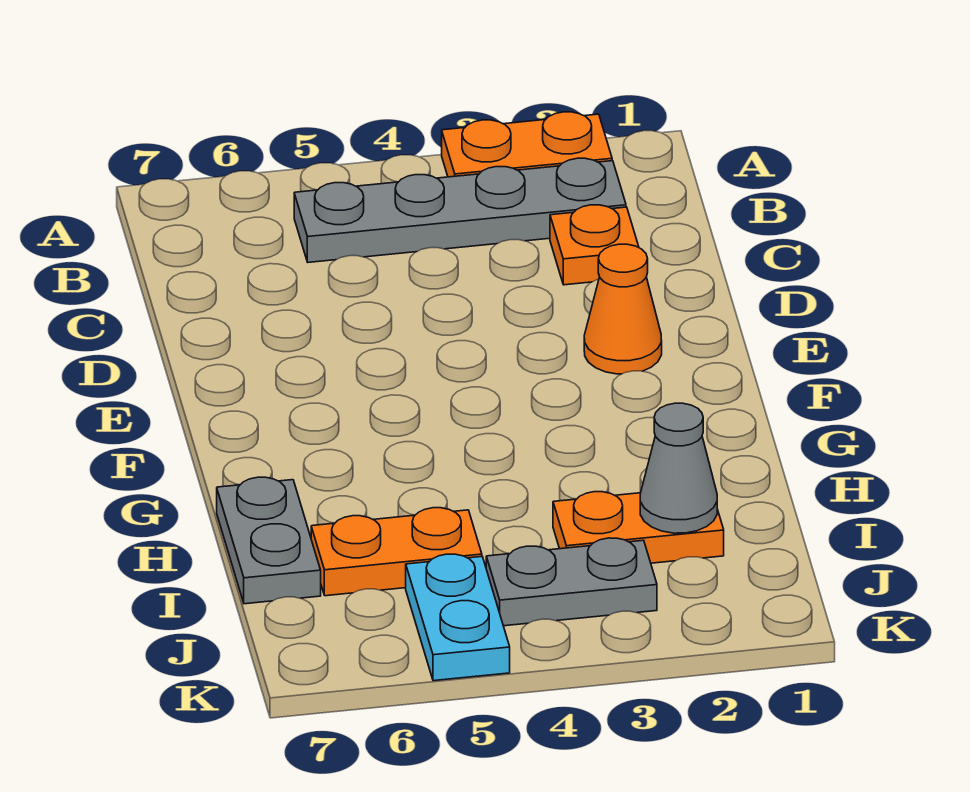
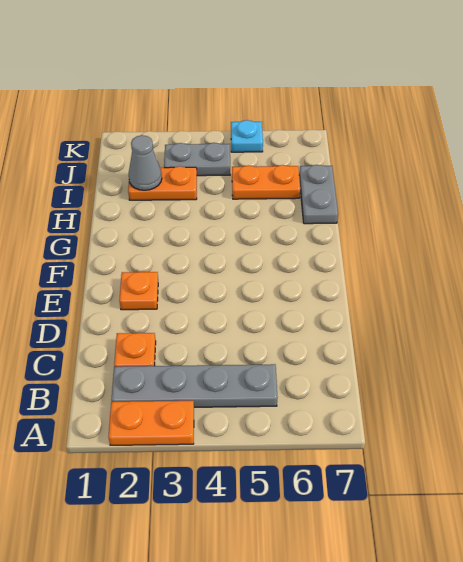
orange 1x1 cone [584,244,662,374] -> orange 1x1 plate [119,272,158,310]
cyan 1x2 plate [406,554,510,681] -> cyan 1x1 plate [231,120,263,152]

